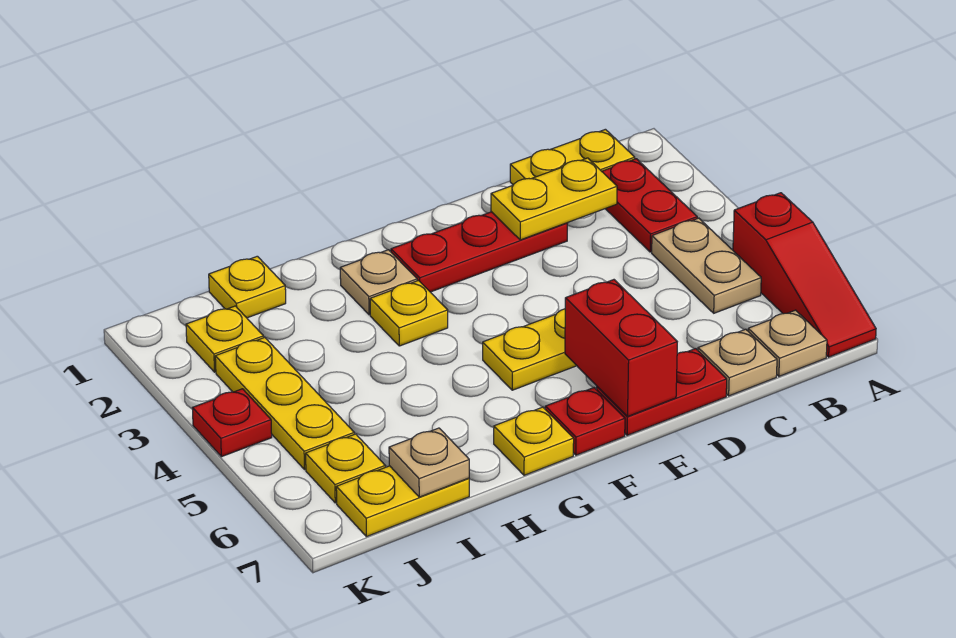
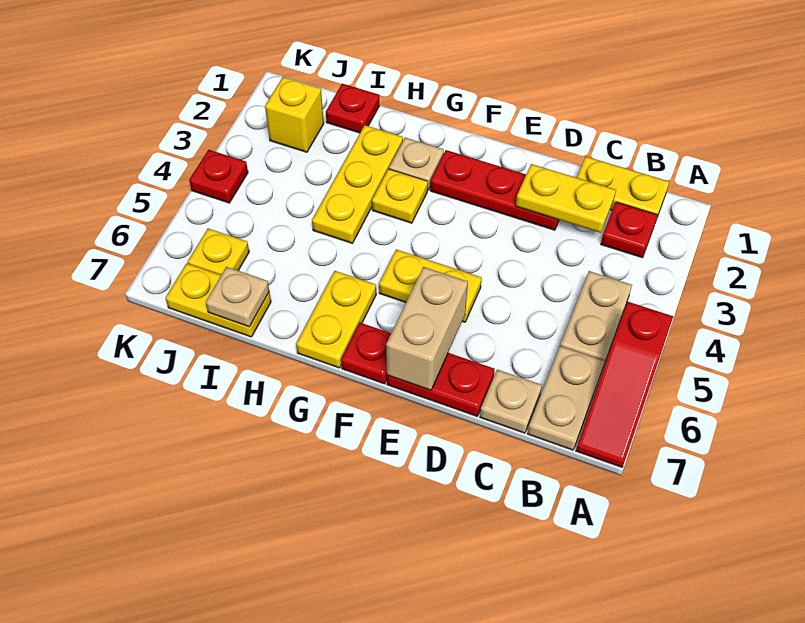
red 1x2 plate [602,159,697,252] -> red 1x1 plate [601,202,657,258]
tan 1x1 plate [748,310,827,376] -> tan 1x2 plate [527,346,605,450]
red 1x2 brick [565,280,677,416] -> tan 1x2 brick [386,267,468,390]
yellow 1x1 plate [494,407,574,475] -> yellow 1x2 plate [296,271,376,368]
yellow 1x1 plate [209,256,286,318] -> red 1x1 plate [326,84,379,133]
yellow 1x1 plate [186,306,264,372] -> yellow 1x1 brick [265,77,324,152]
yellow 1x3 plate [215,337,354,470] -> yellow 1x3 plate moved to [312,125,403,243]

